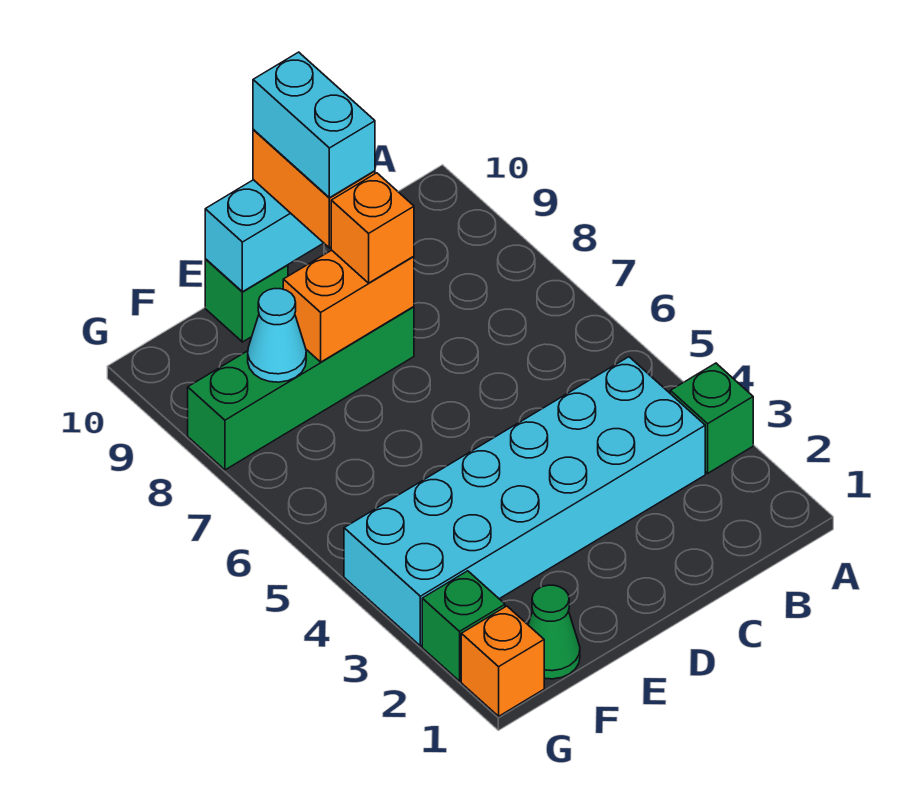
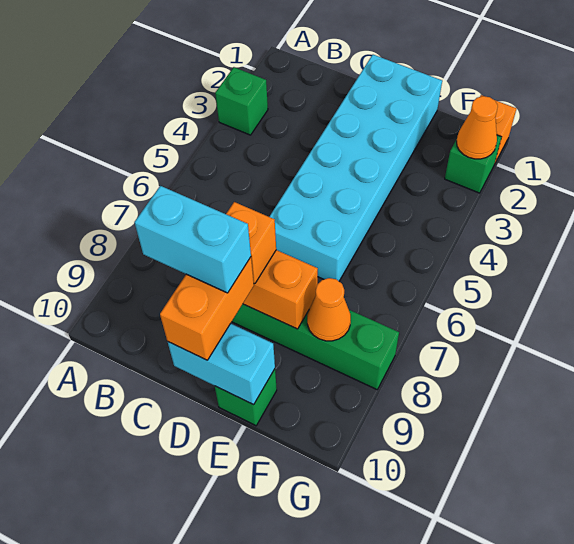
cyan 2x6 brick [344,357,705,646] -> cyan 2x6 brick turned to [269,55,442,281]
cyan 1x2 brick [253,52,375,198] -> cyan 1x2 brick turned to [134,186,251,293]
green 1x1 cone [528,585,580,679] -> none
cyan 1x1 cone [248,289,306,382] -> orange 1x1 cone [307,278,351,341]
none -> orange 1x1 cone [457,96,498,159]

